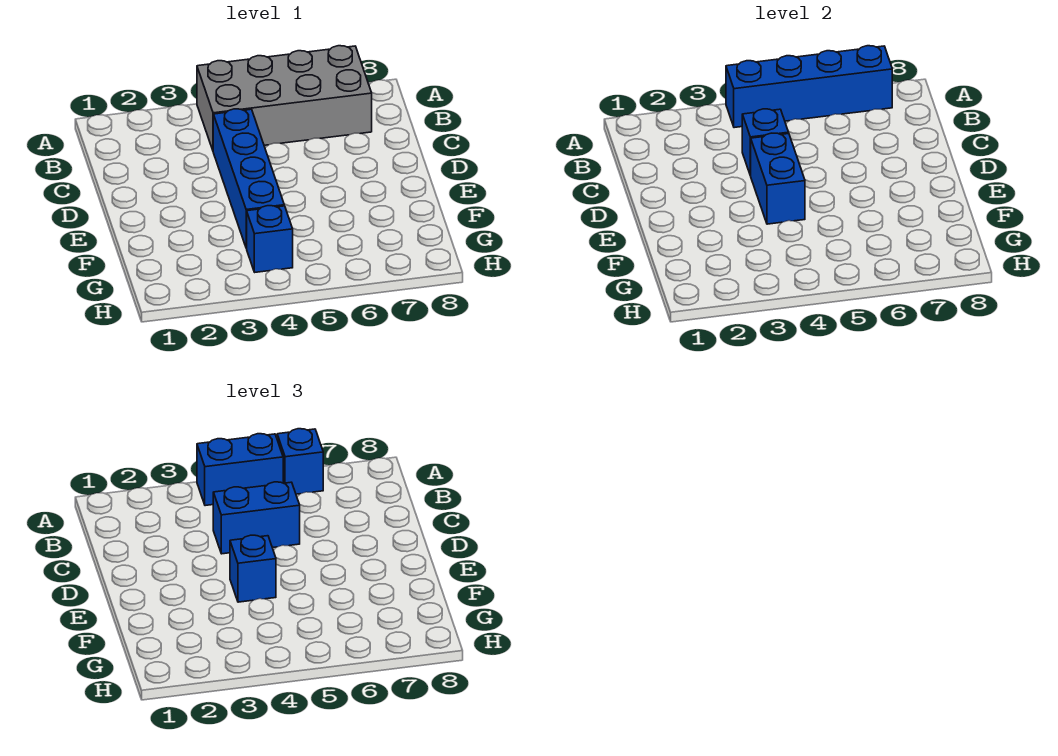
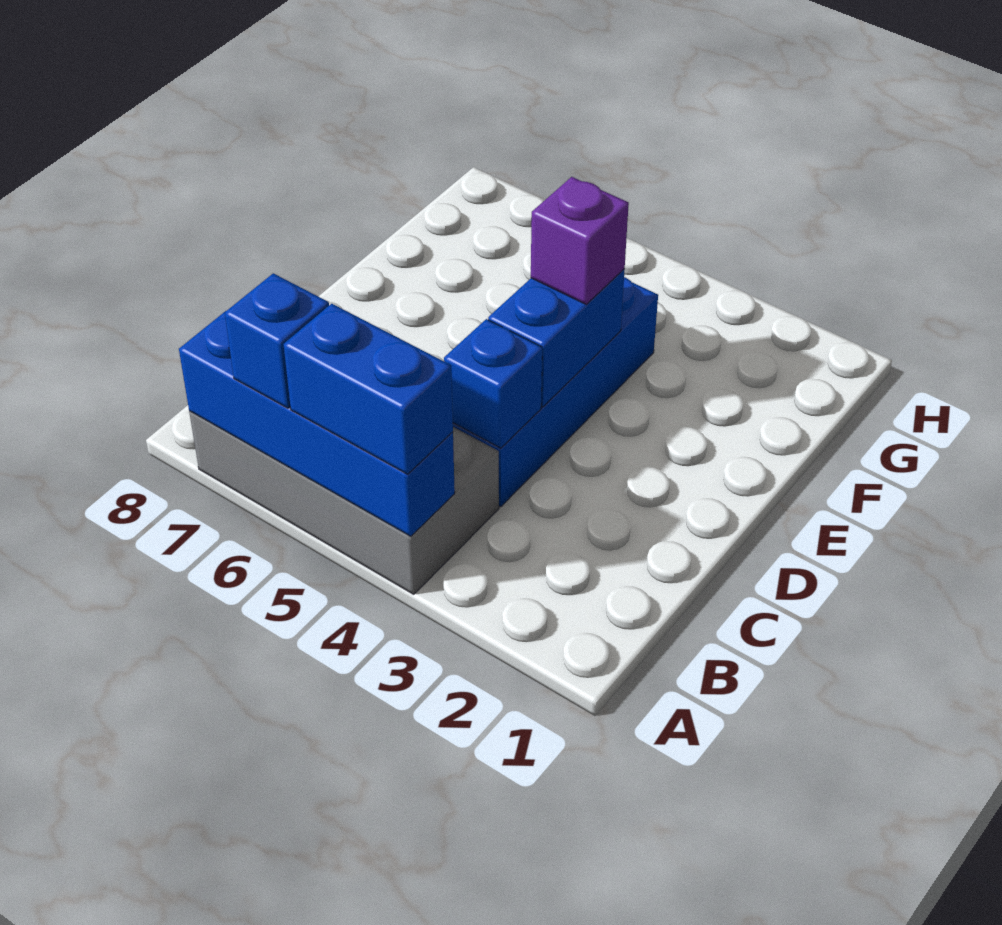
blue 1x2 brick [213,482,300,554] -> none
blue 1x1 brick [230,535,276,602] -> purple 1x1 brick [531,177,629,304]
blue 1x1 brick [247,206,293,272] -> none

